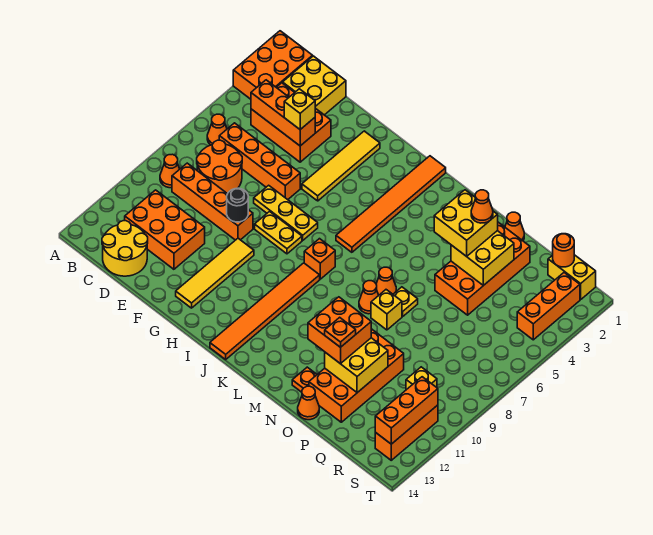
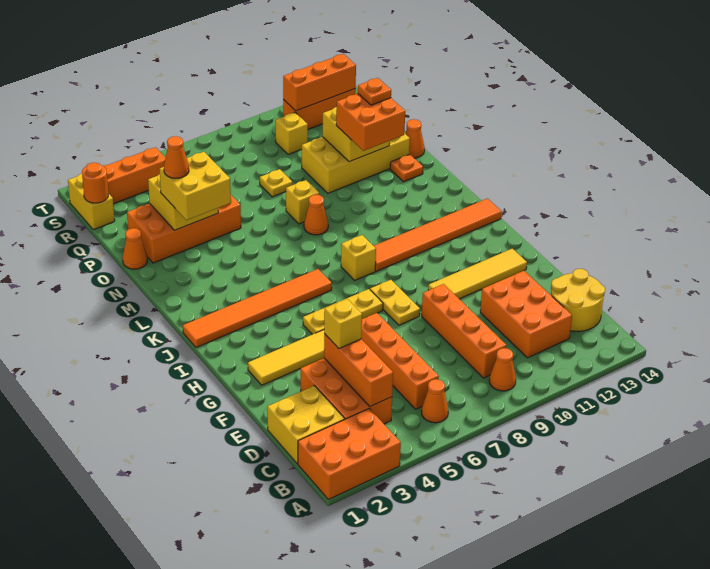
orange 2x2 round brick [197,140,242,194] -> none
yellow 1x3 plate [254,185,318,240] -> yellow 1x3 plate turned to [303,289,383,334]
black 1x1 round brick [227,188,248,222] -> none
orange 1x1 brick [304,239,335,279] -> yellow 1x1 brick [341,235,376,280]
orange 1x1 cone [376,267,396,295] -> none
yellow 1x1 plate [393,287,418,316] -> yellow 1x1 plate moved to [260,169,292,197]
orange 2x4 brick [309,329,404,422] -> yellow 2x4 brick [301,133,410,193]

